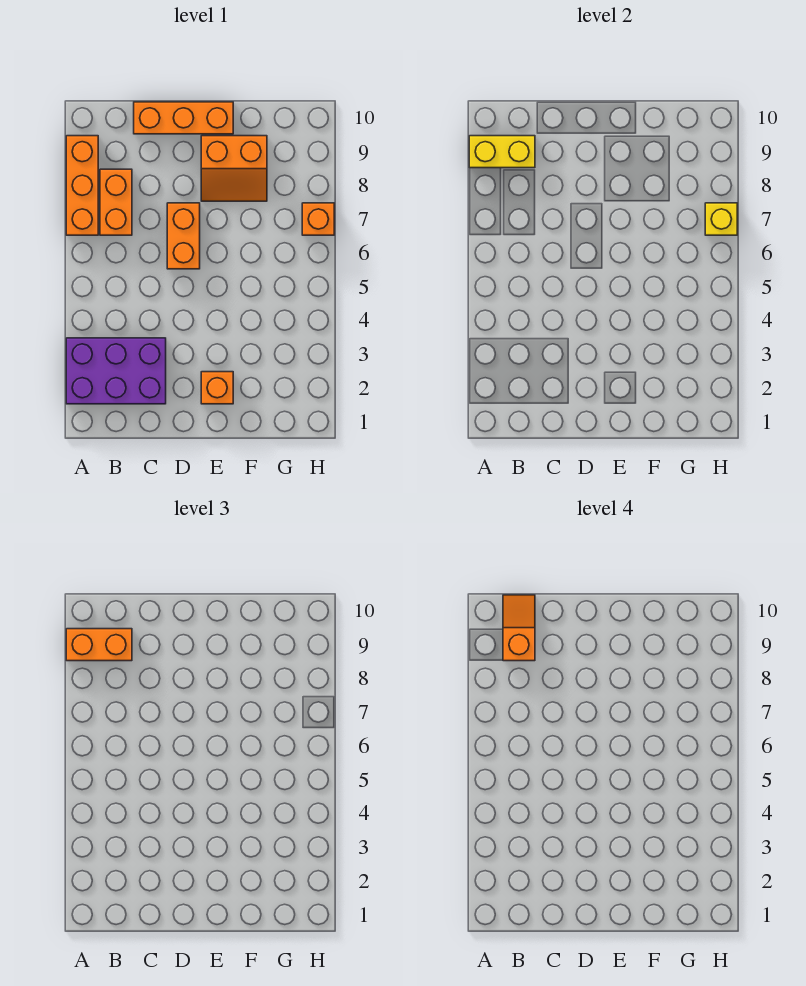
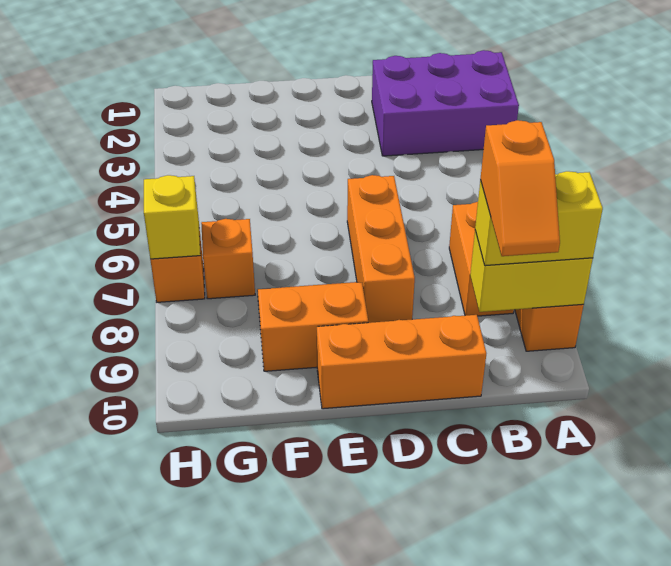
orange 1x2 brick [66,629,132,661] -> yellow 1x2 brick [475,171,603,266]
orange 1x2 brick [167,203,200,269] -> orange 1x3 brick [347,175,415,323]
orange 1x1 brick [201,372,233,404] -> orange 1x1 brick moved to [201,219,255,299]

